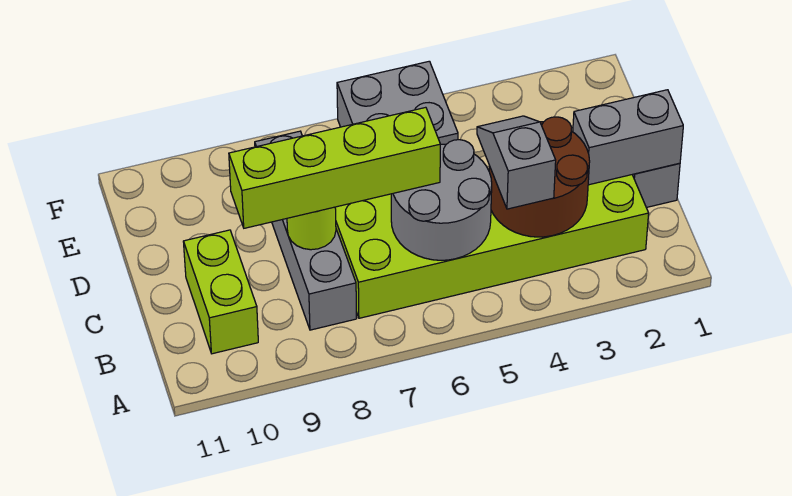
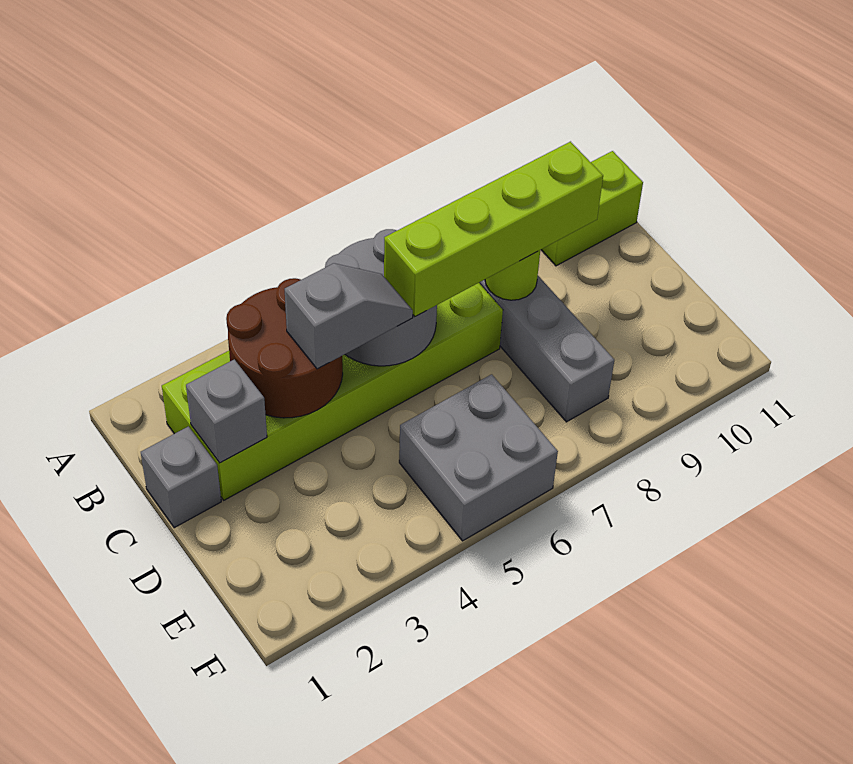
grey 1x2 slope [477,116,556,209] -> grey 1x2 slope turned to [285,263,413,369]
lime 1x2 brick [183,230,258,354] -> lime 1x2 brick turned to [541,151,643,266]
grey 1x2 brick [573,90,683,185] -> grey 1x1 brick [186,359,267,463]

